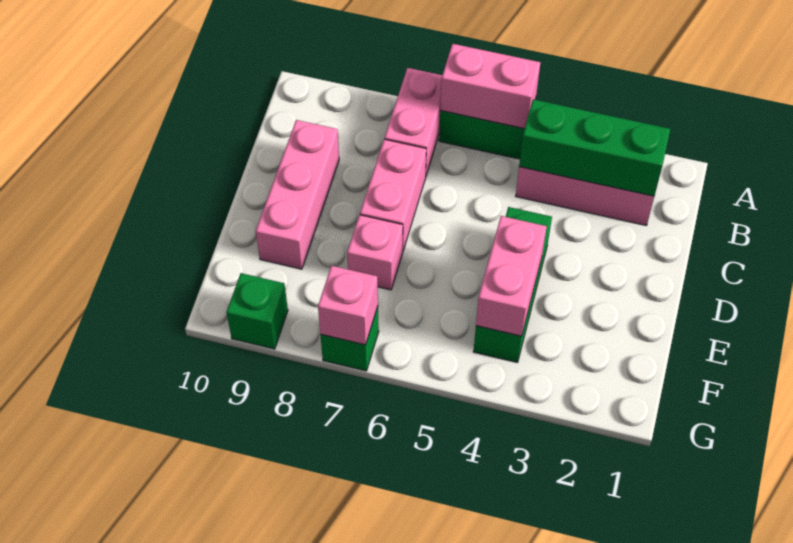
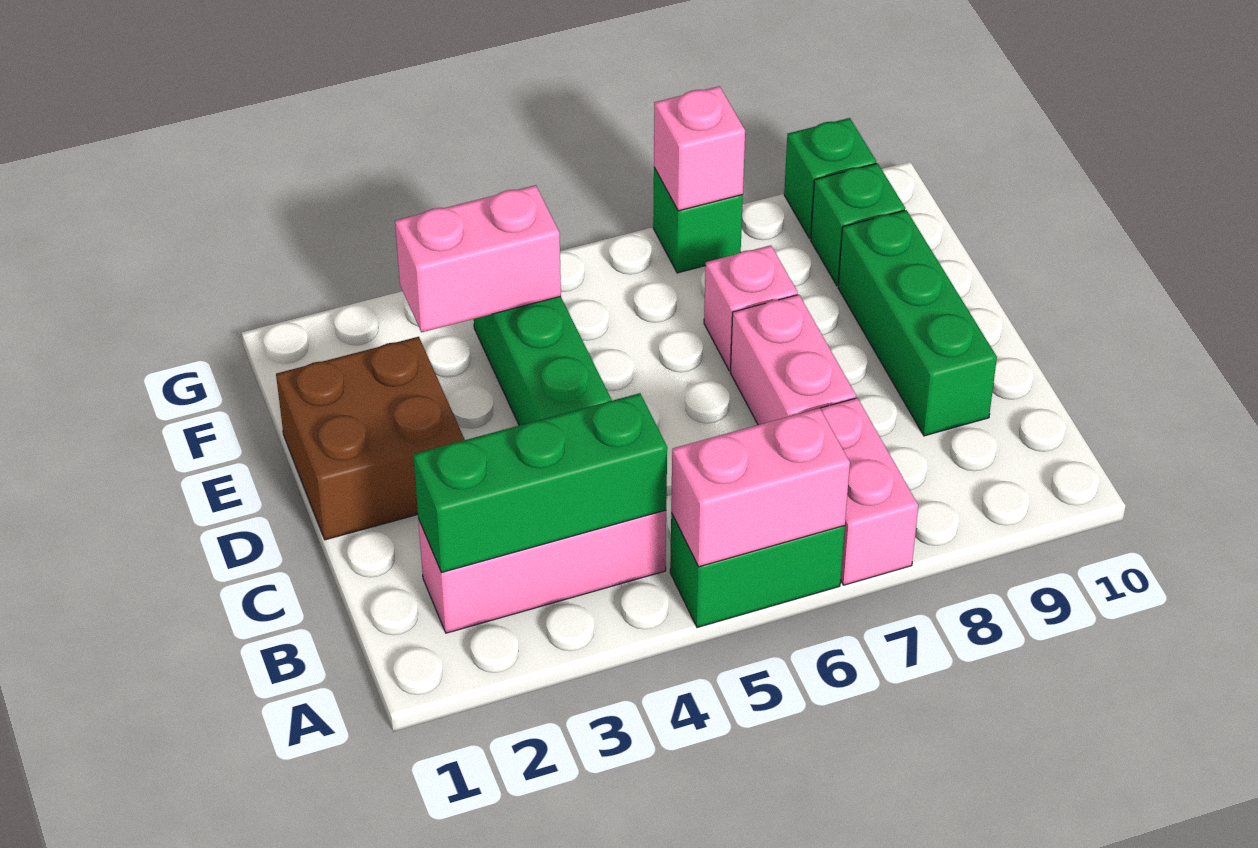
pink 1x3 brick [256,120,339,269] -> green 1x3 brick [838,210,997,436]
none -> brown 2x2 brick [276,337,465,540]
pink 1x2 brick [476,216,547,336] -> pink 1x2 brick turned to [395,185,561,332]
none -> green 1x1 brick [811,163,905,286]

